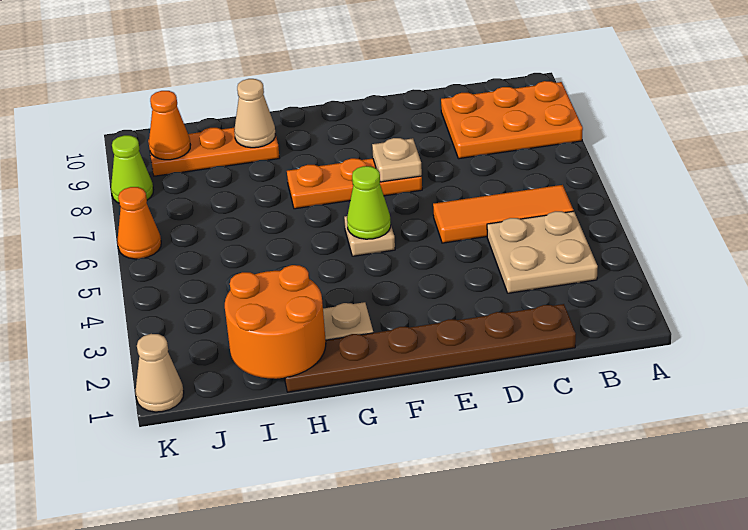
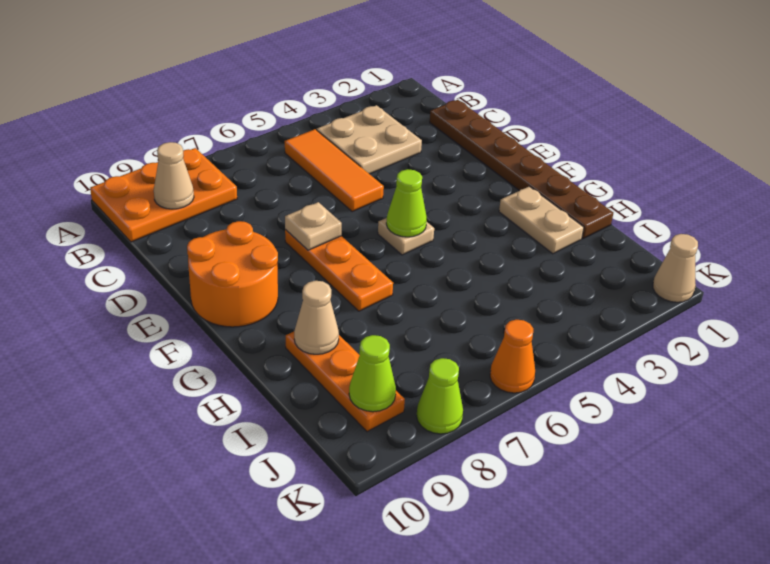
orange 2x3 plate [441,81,583,159] -> orange 2x3 plate turned to [90,148,237,242]
none -> tan 1x1 cone [154,142,194,209]
orange 2x2 round brick [225,265,326,379] -> orange 2x2 round brick moved to [187,221,278,327]
orange 1x1 cone [149,91,190,160] -> lime 1x1 cone [349,335,396,412]

